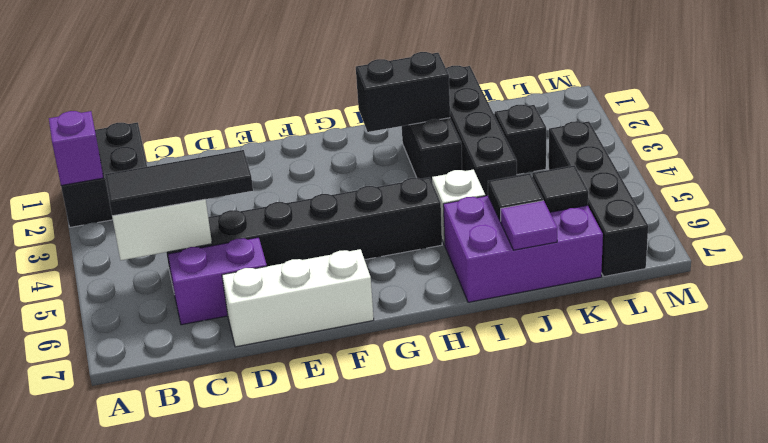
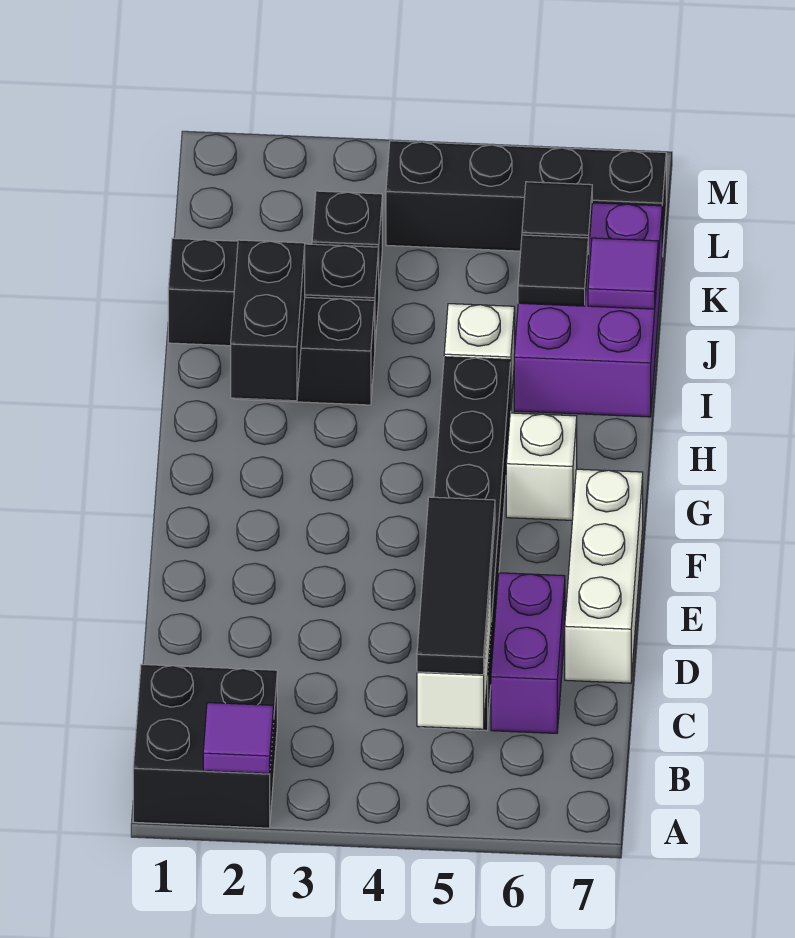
purple 1x1 brick [49,111,103,185] -> purple 1x1 tile [203,703,274,774]
none -> white 1x1 brick [506,413,577,520]
black 1x4 brick [446,66,517,196] -> black 1x3 brick [168,238,379,346]

